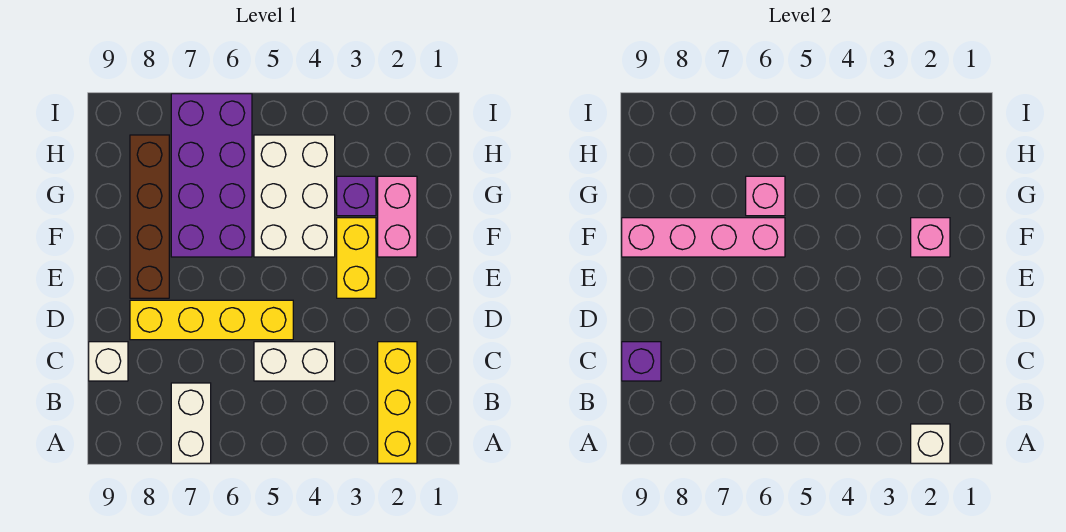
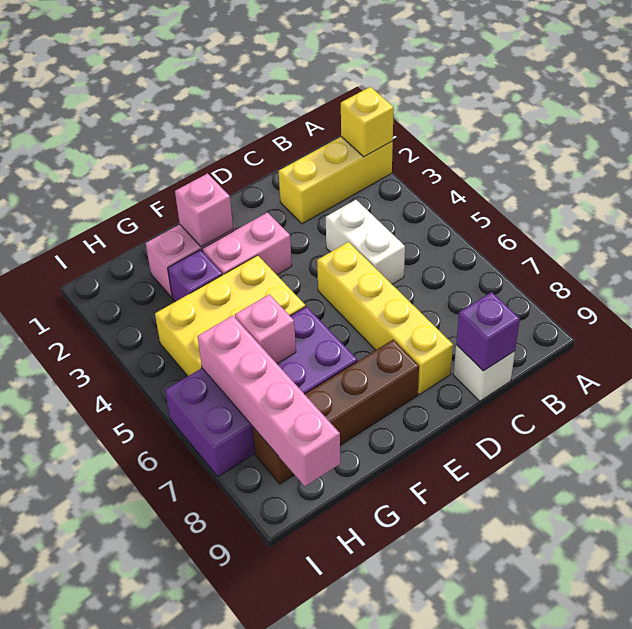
white 1x1 brick [911,424,950,463] -> yellow 1x1 brick [341,87,394,157]
white 1x2 brick [171,383,211,463] -> none
yellow 1x2 brick [337,218,376,298] -> pink 1x2 brick [202,213,292,275]
white 2x3 brick [254,135,335,257] -> yellow 2x3 brick [155,255,305,376]
pink 1x4 brick [622,218,785,257] -> pink 1x4 brick moved to [197,316,340,486]

